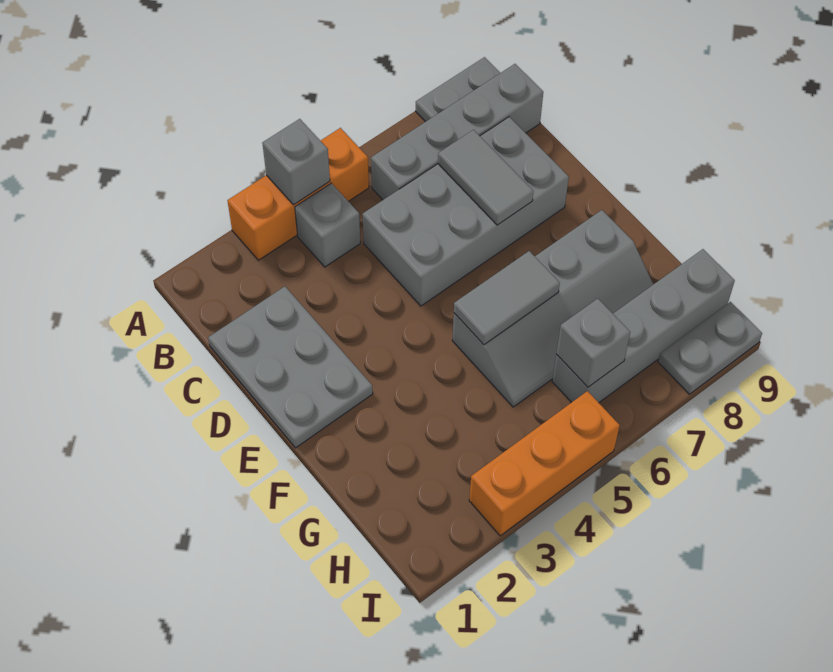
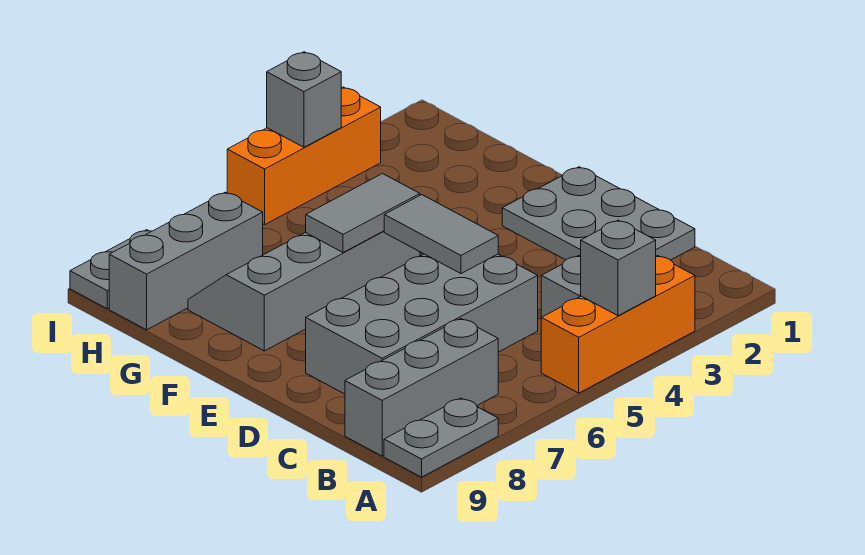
grey 1x4 brick [371,64,543,200] -> grey 1x3 brick [345,319,498,456]
grey 1x2 tile [438,130,533,225] -> grey 1x2 tile moved to [384,195,498,274]
grey 1x4 brick [552,249,735,402] -> grey 1x3 brick [109,192,263,330]
grey 1x1 brick [556,299,630,387] -> grey 1x1 brick moved to [267,52,341,147]

